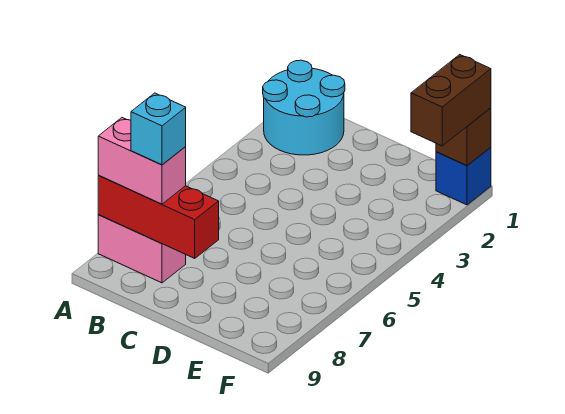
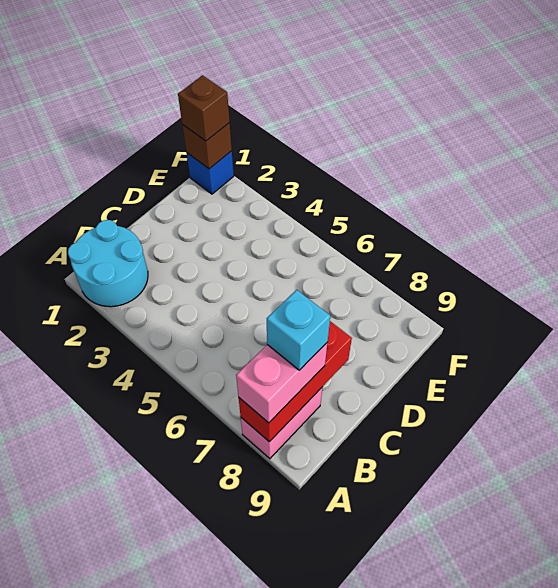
brown 1x2 brick [411,55,491,146] -> brown 1x1 brick [178,75,230,141]

